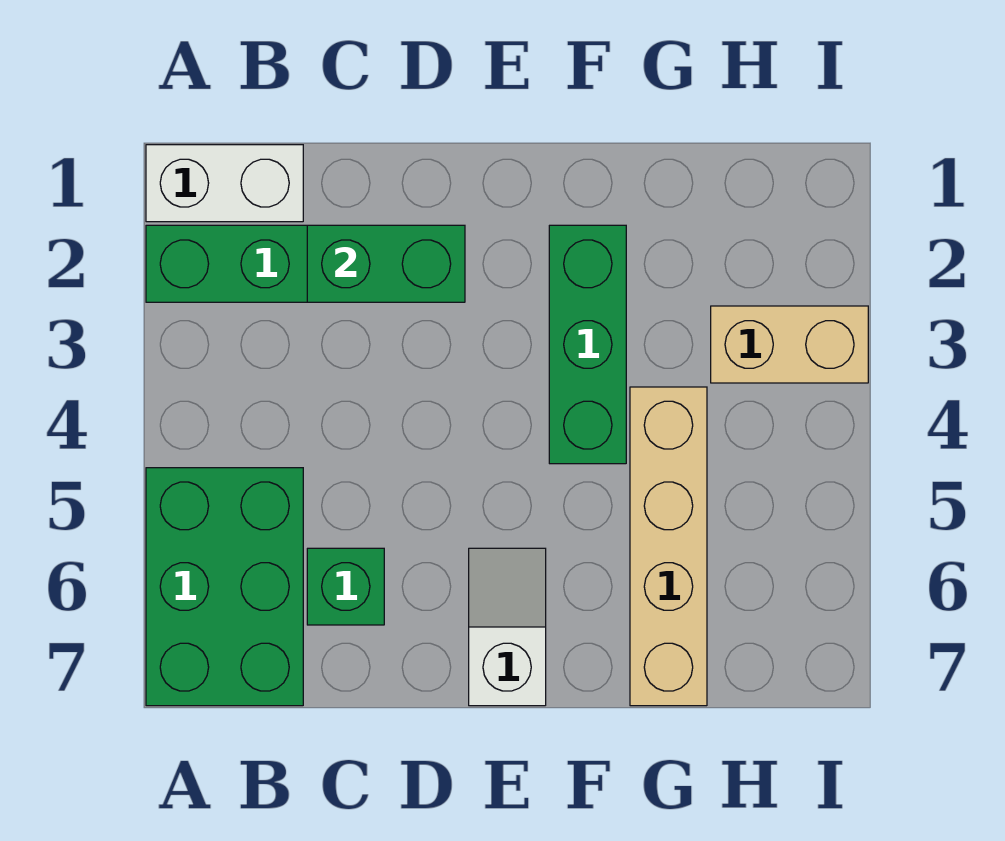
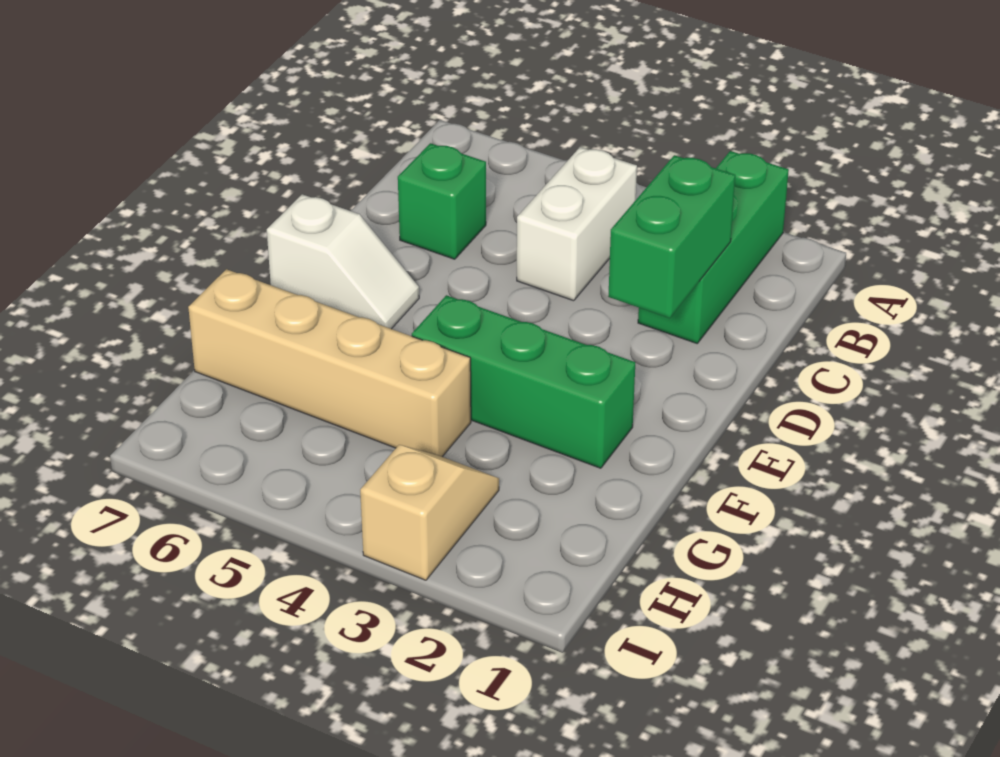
white 1x2 brick [146,145,303,222] -> white 1x2 brick moved to [517,147,637,301]
green 2x3 brick [146,468,303,706] -> none
tan 1x2 brick [711,306,868,383] -> tan 1x2 slope [360,445,499,580]

